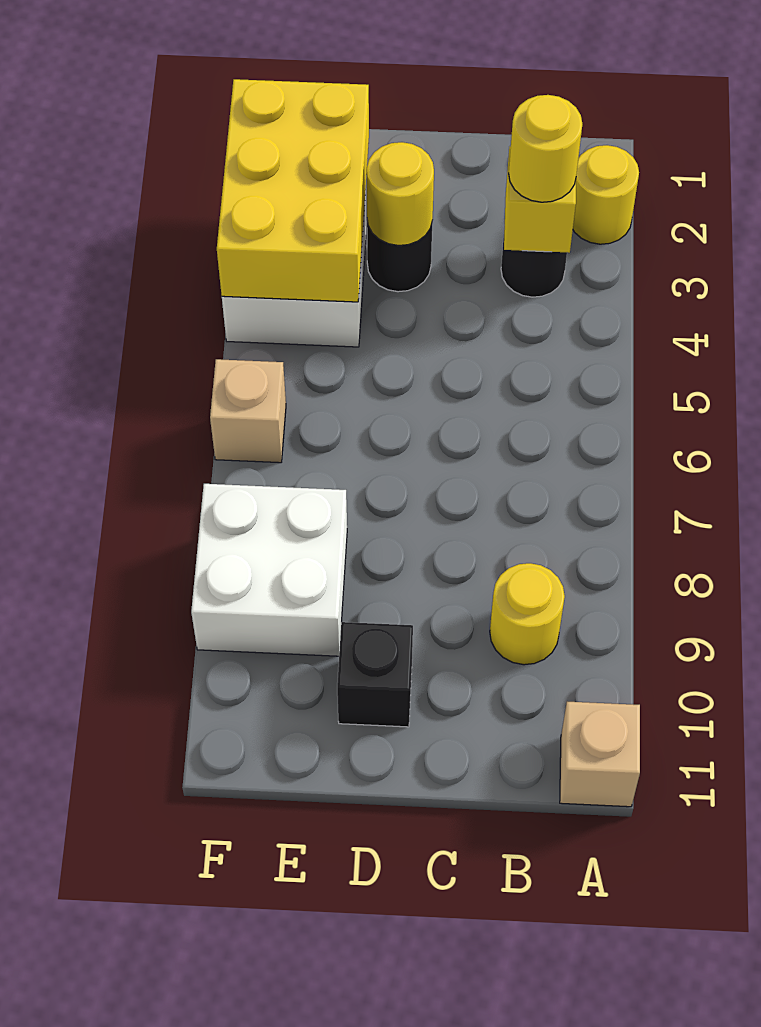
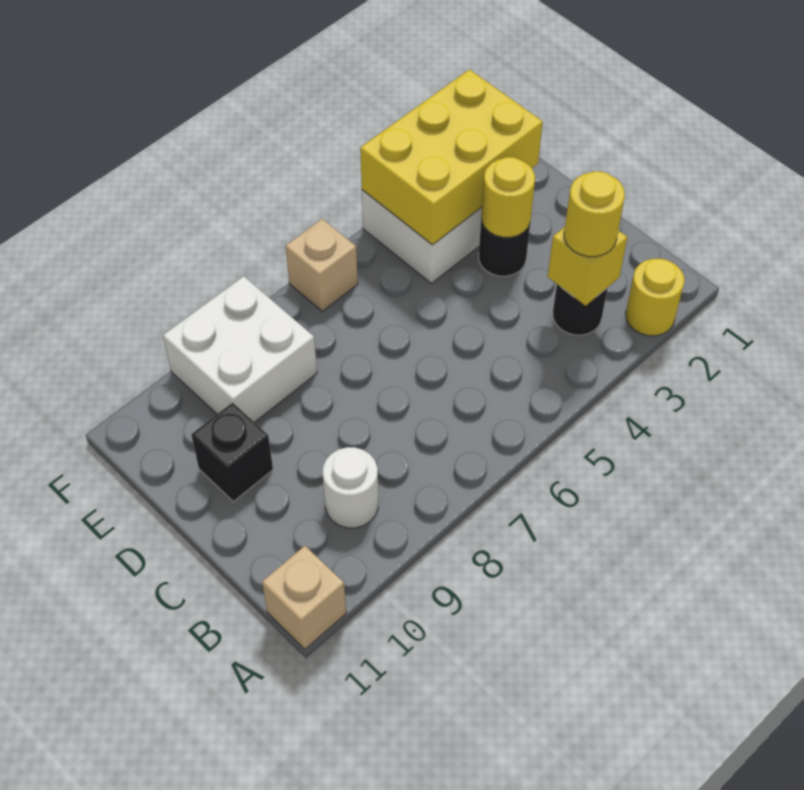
yellow 1x1 round brick [490,563,565,665] -> white 1x1 round brick [323,447,378,528]

